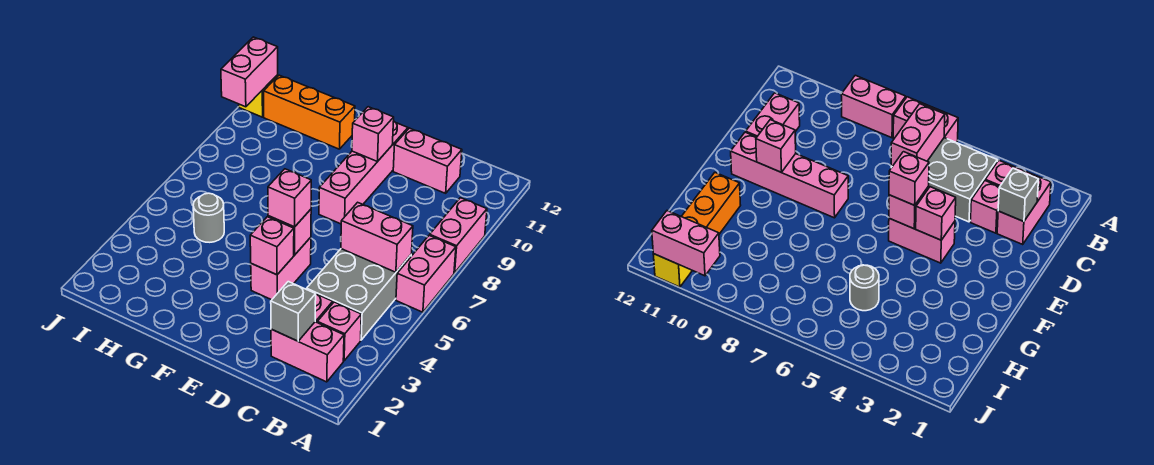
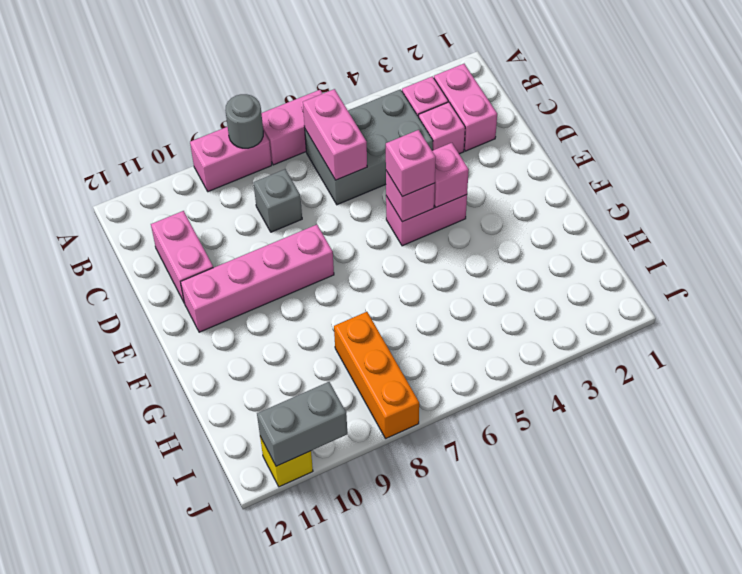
grey 1x1 brick [271,282,316,341] -> grey 1x1 brick moved to [253,169,302,232]
pink 1x1 brick [352,107,394,162] -> none
orange 1x3 brick [264,75,355,149] -> orange 1x3 brick moved to [334,312,419,438]
grey 1x1 round brick [193,193,224,242] -> grey 1x1 round brick moved to [225,94,263,148]
pink 1x2 brick [221,37,278,107] -> grey 1x2 brick [257,382,347,466]

